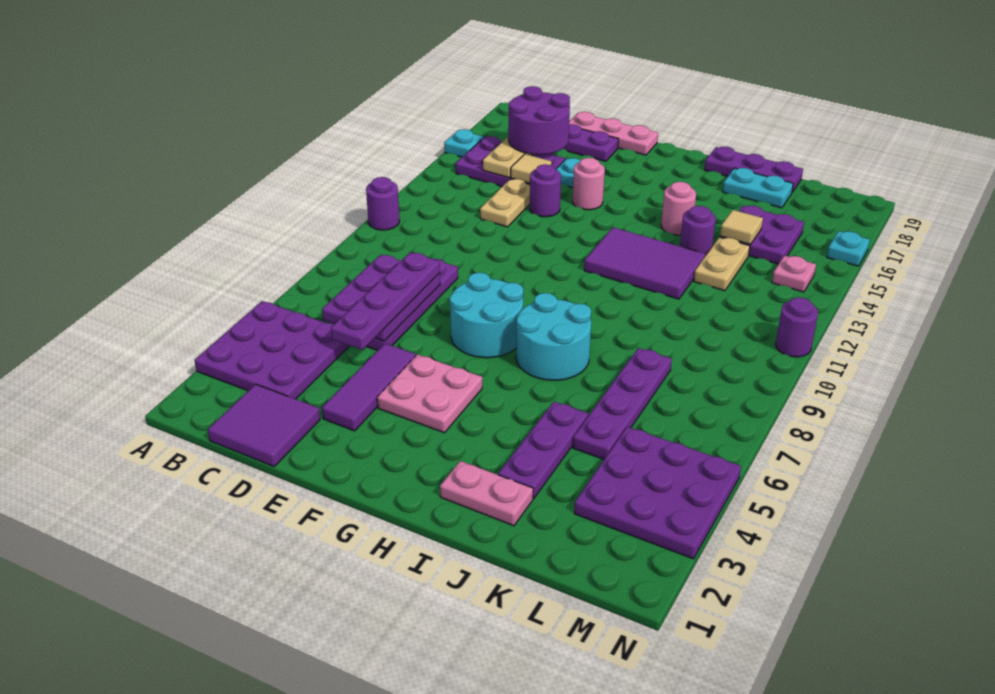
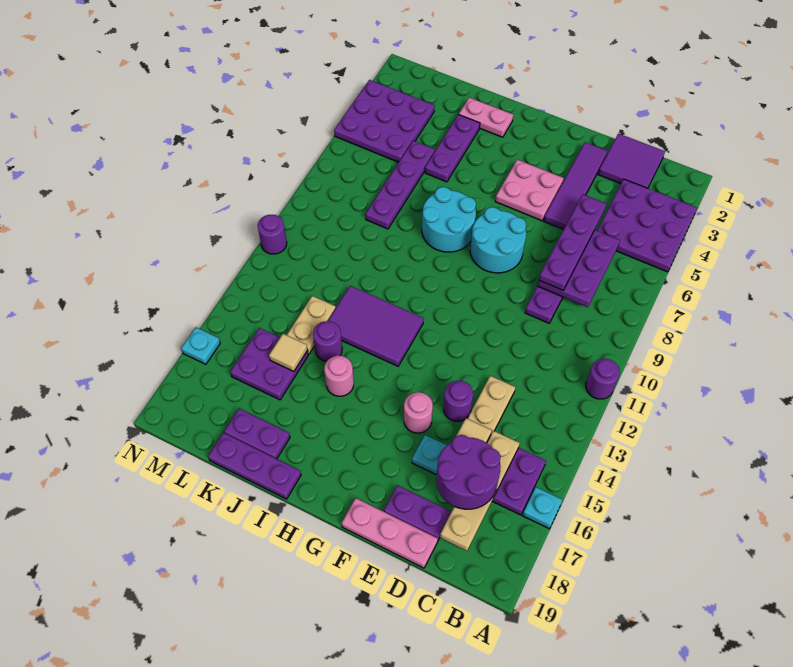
purple 1x3 tile [322,343,416,431] -> purple 1x4 tile [544,142,607,230]
cyan 1x2 plate [723,168,793,208] -> purple 1x2 plate [224,409,290,459]
pink 1x1 plate [772,255,816,292] -> none

